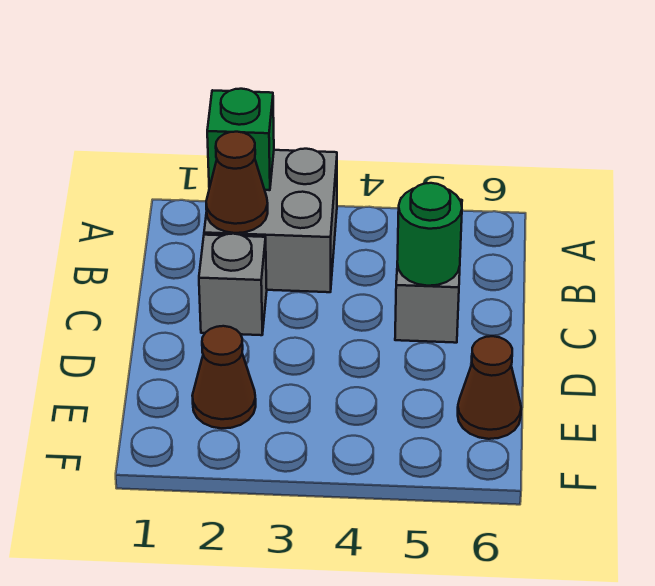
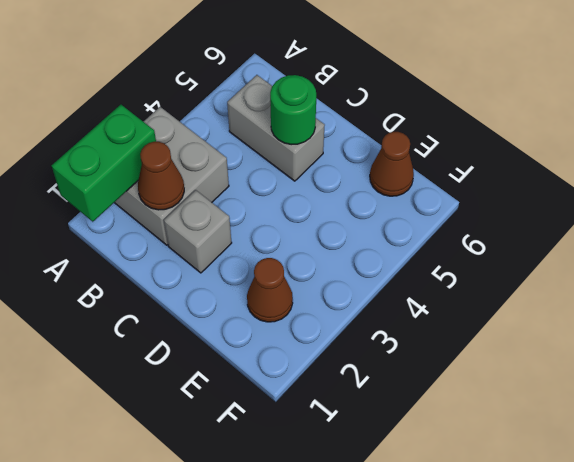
green 1x1 brick [207,89,274,190] -> green 1x2 brick [51,105,156,222]

